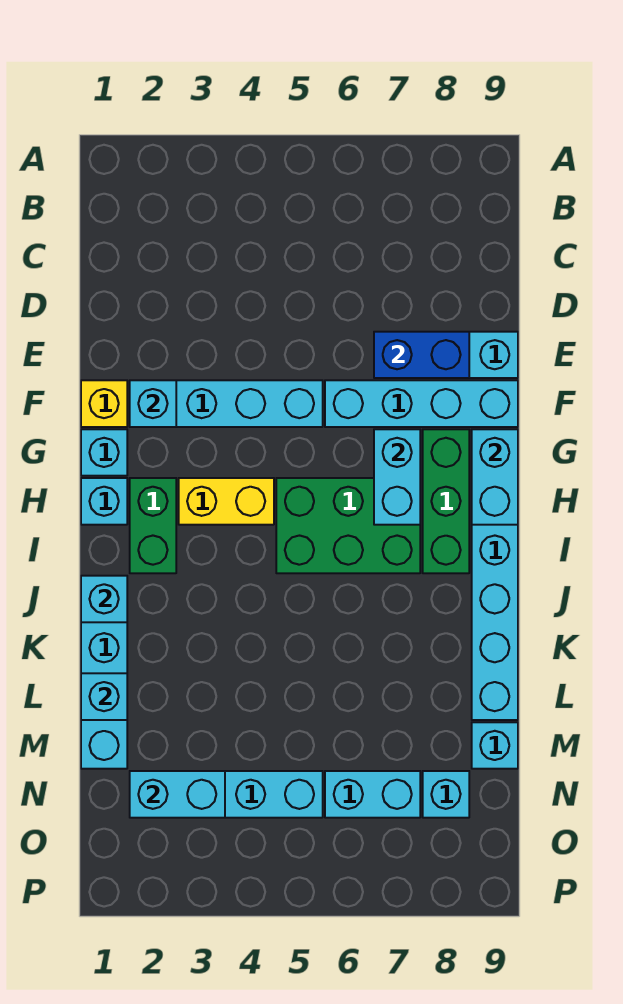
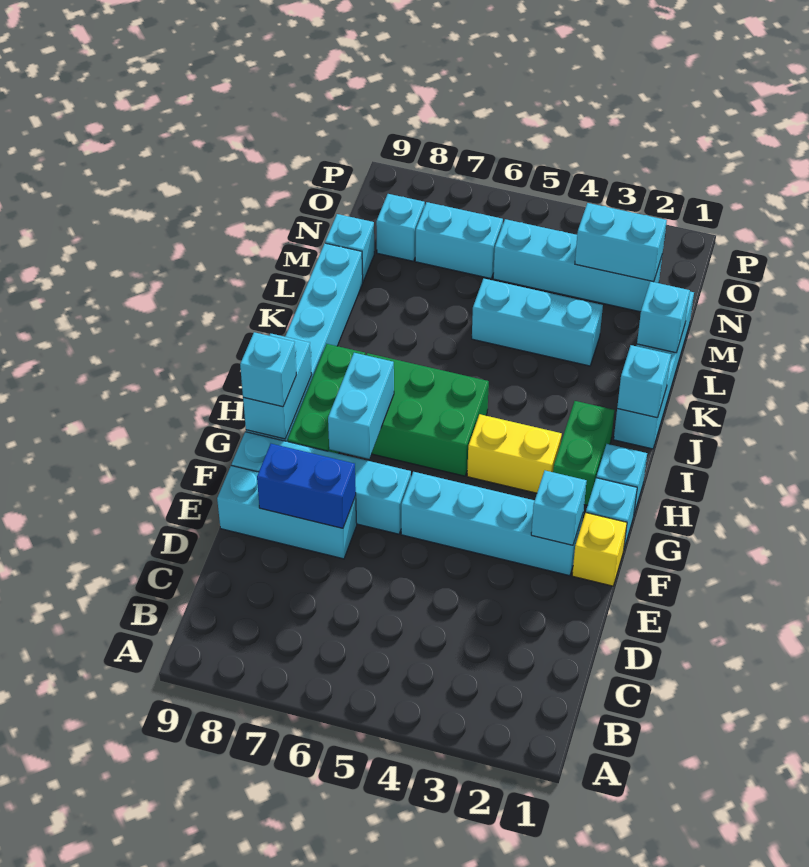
none -> cyan 1x1 brick [240,332,296,407]
none -> cyan 1x3 brick [472,279,603,366]

